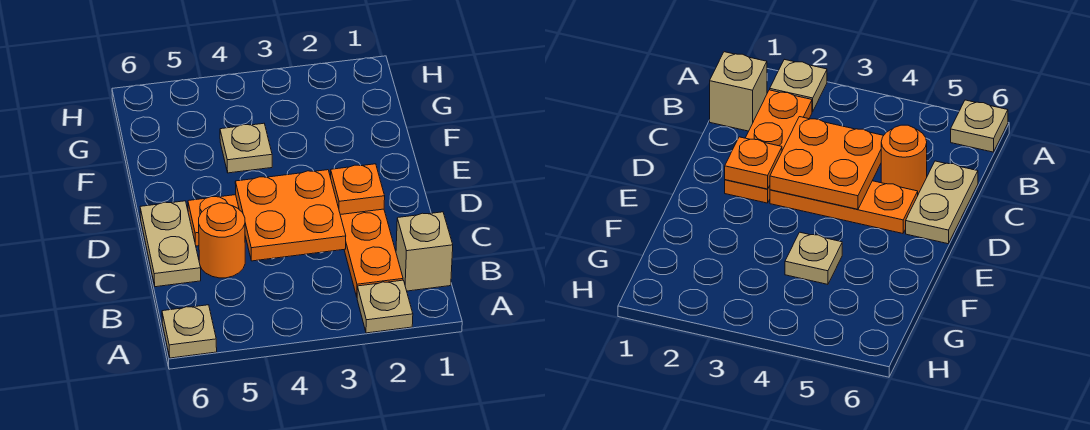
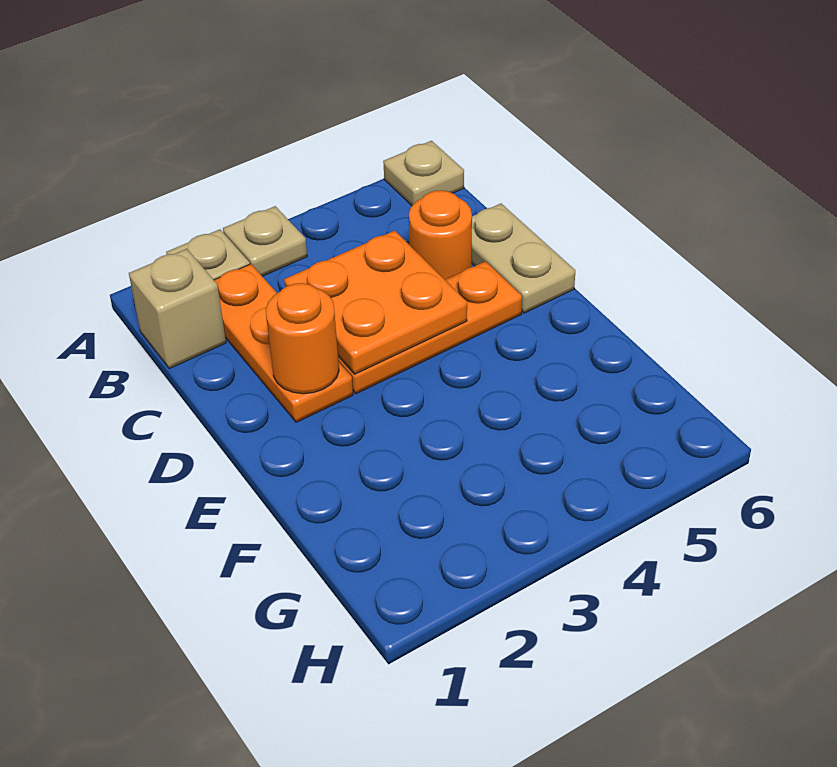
orange 1x1 plate [331,164,385,215] -> orange 1x1 round brick [266,283,339,394]
tan 1x1 plate [220,123,272,173] -> tan 1x1 plate moved to [223,206,307,276]

